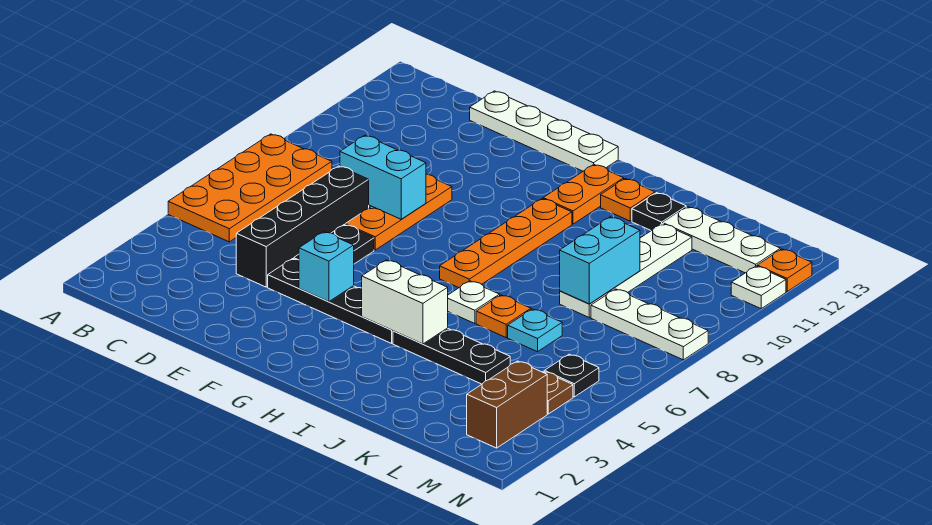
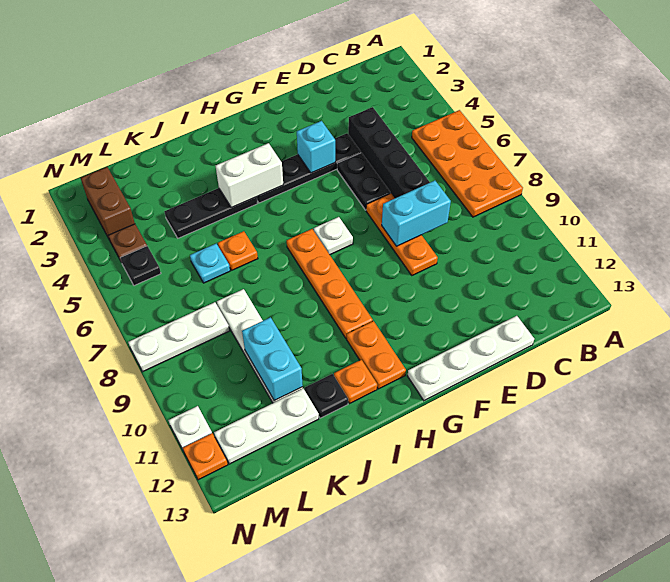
white 1x1 plate [448,281,500,324] -> white 1x1 plate moved to [314,217,353,255]
cyan 1x2 brick [560,217,640,304] -> cyan 1x2 brick moved to [242,317,303,401]

